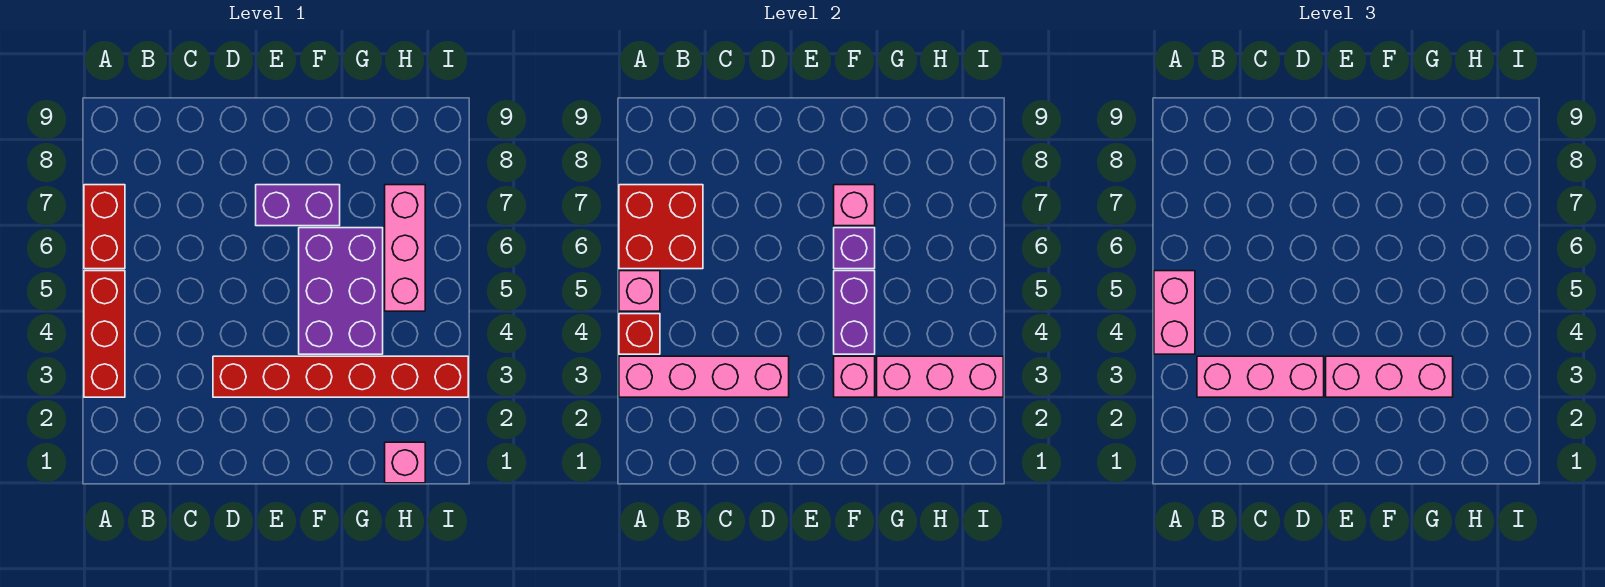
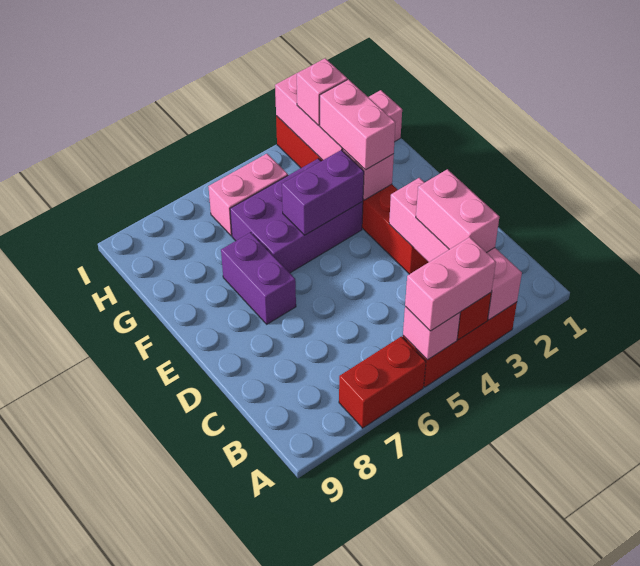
red 2x2 brick [619,185,703,269] -> none
pink 1x3 brick [1197,356,1324,397] -> pink 1x2 brick [416,169,499,253]
pink 1x3 brick [1326,356,1453,397] -> pink 1x2 brick [320,79,396,170]
purple 1x1 brick [834,228,875,269] -> none
pink 1x1 brick [834,185,875,226] -> pink 1x1 brick moved to [297,58,347,126]
pink 1x3 brick [385,185,425,311] -> pink 1x2 brick [208,154,288,236]

